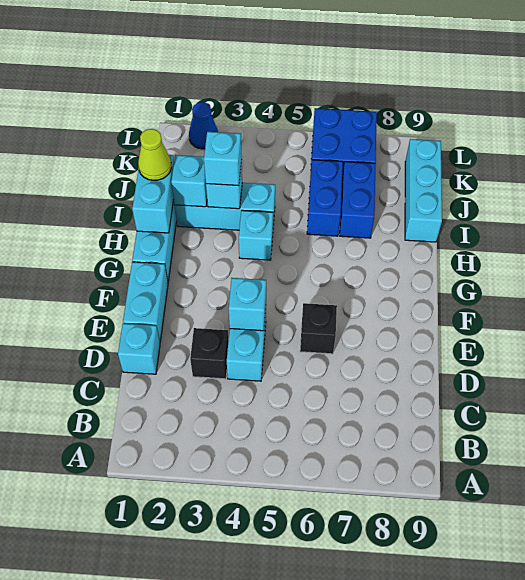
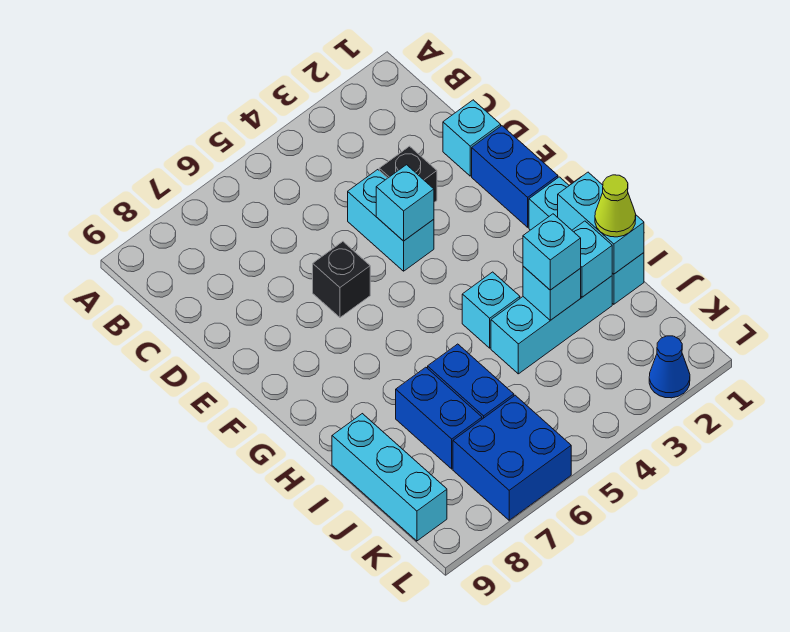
cyan 1x2 brick [123,262,168,342] -> blue 1x2 brick [472,126,558,227]

